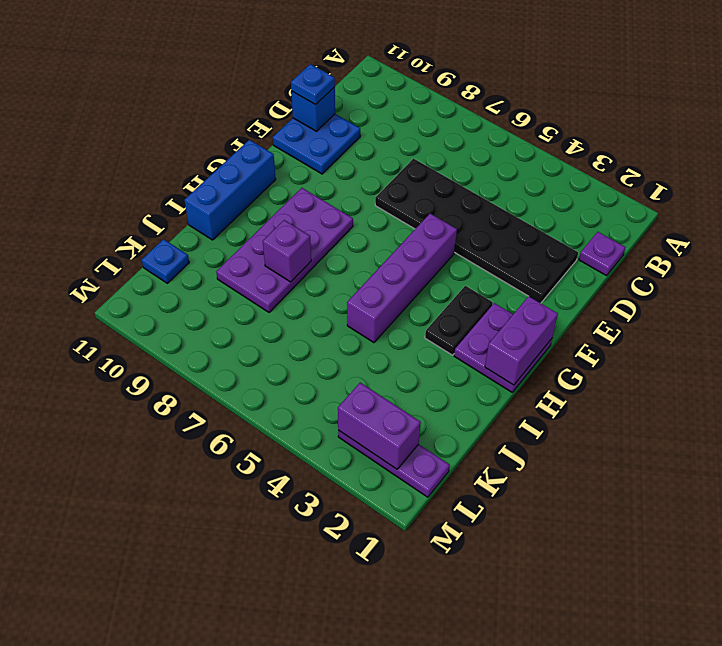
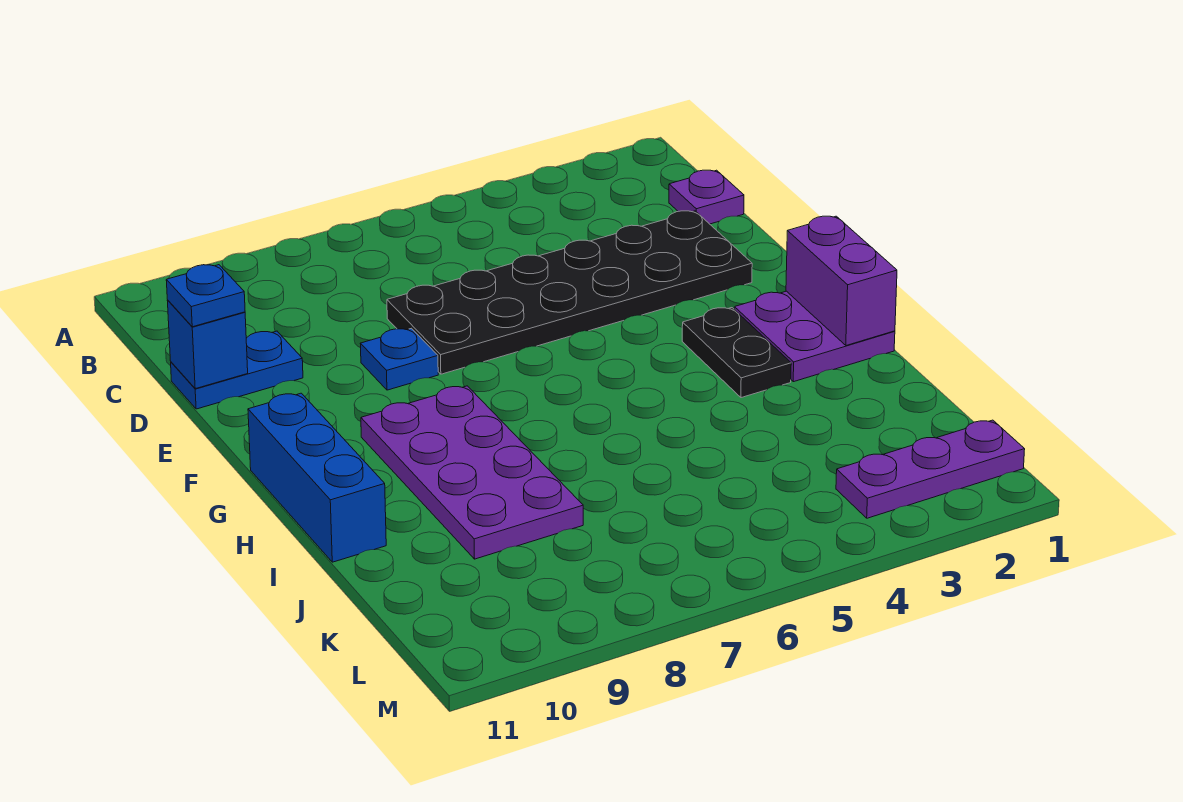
blue 2x2 plate [273,114,360,174] -> blue 1x2 plate [171,331,303,409]
purple 1x4 brick [347,214,457,343] -> none
purple 1x1 brick [263,220,311,282] -> none
blue 1x1 plate [142,239,189,283] -> blue 1x1 plate moved to [360,328,438,390]
purple 1x2 brick [338,383,421,469] -> none

